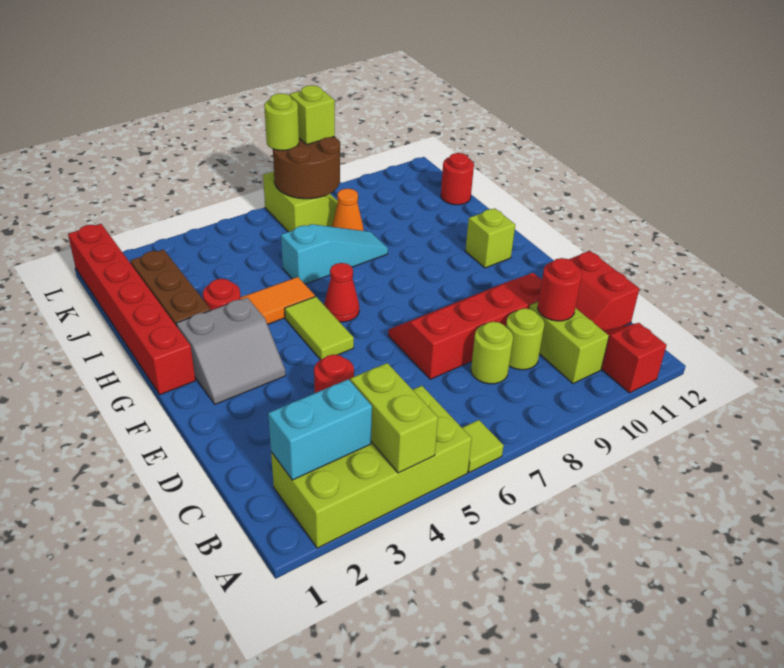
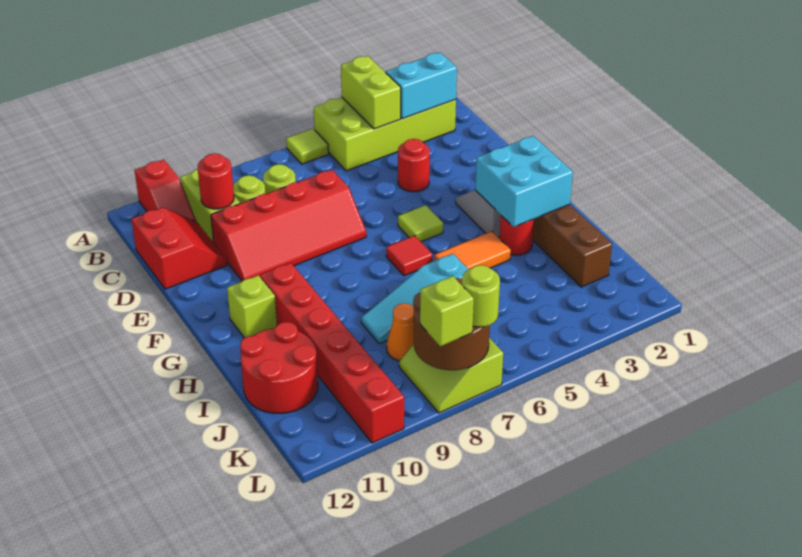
lime 1x2 tile [285,297,354,360] -> lime 1x1 tile [398,205,443,242]
red 1x6 brick [68,224,195,395] -> red 1x6 brick moved to [260,263,404,443]
none -> cyan 2x2 brick [475,136,573,227]
red 1x1 cone [324,263,359,322] -> red 1x1 tile [386,236,432,276]
red 1x1 round brick [441,153,474,205] -> red 2x2 round brick [240,322,318,413]

